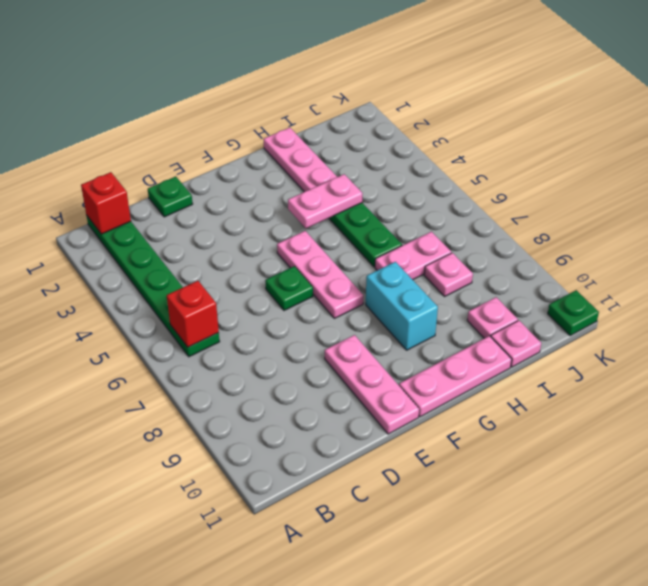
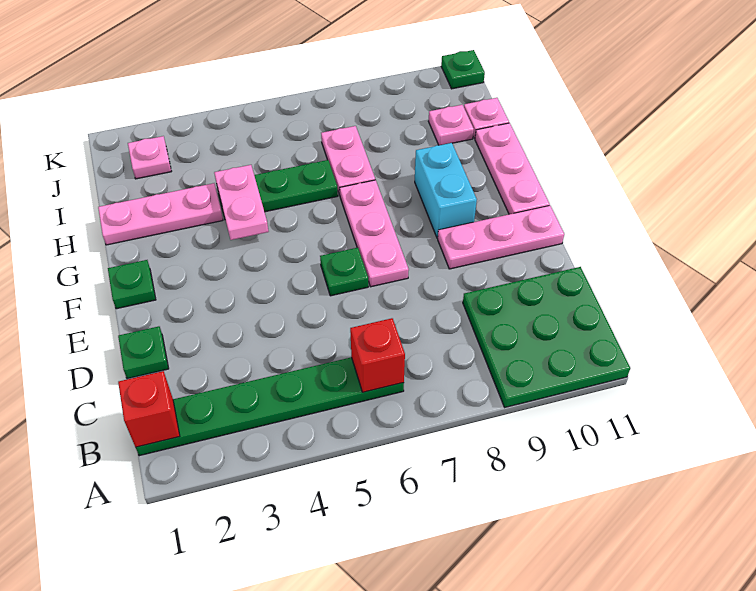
none -> green 3x3 plate [463,267,630,407]
none -> green 1x1 plate [108,260,156,309]
pink 1x3 plate [277,231,363,318] -> pink 1x3 plate turned to [340,180,409,287]
cyan 1x2 brick [366,262,438,350] -> cyan 1x2 brick turned to [415,143,477,238]
pink 1x1 plate [424,253,473,296] -> pink 1x1 plate moved to [128,136,172,179]

